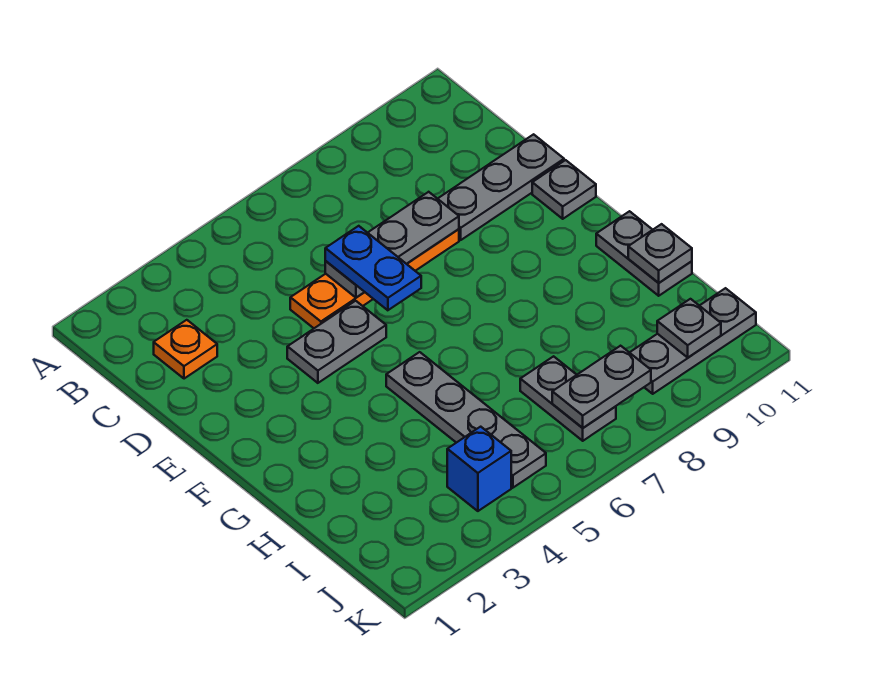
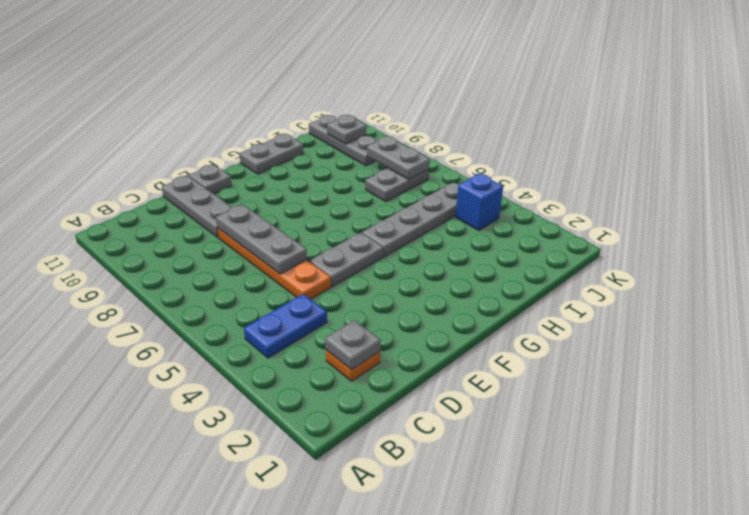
blue 1x2 plate [325,226,421,310] -> blue 1x2 plate moved to [244,294,327,358]
grey 1x2 plate [287,301,386,383] -> grey 1x2 plate turned to [309,233,383,287]
grey 1x1 plate [628,224,692,283] -> grey 1x1 plate moved to [325,320,381,370]

